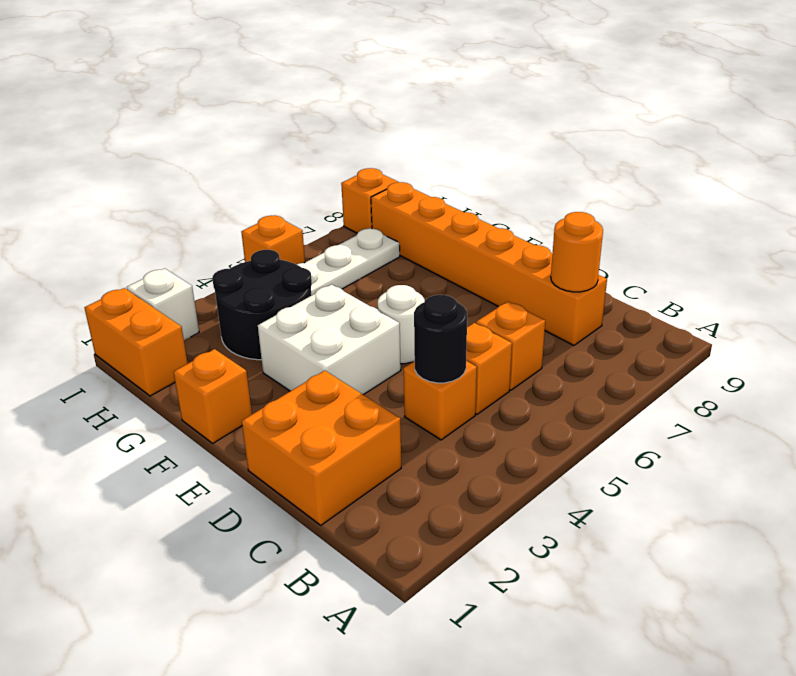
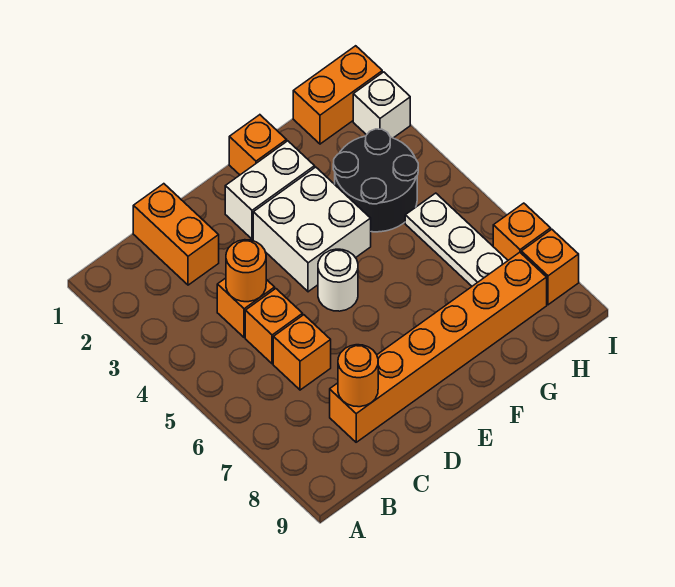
orange 2x2 brick [242,371,401,525] -> orange 1x2 brick [133,184,219,285]
black 1x1 round brick [414,295,467,383] -> orange 1x1 round brick [226,240,266,302]
none -> white 1x2 brick [225,141,315,239]
orange 1x1 brick [241,215,305,264] -> orange 1x1 brick moved to [493,203,551,260]

